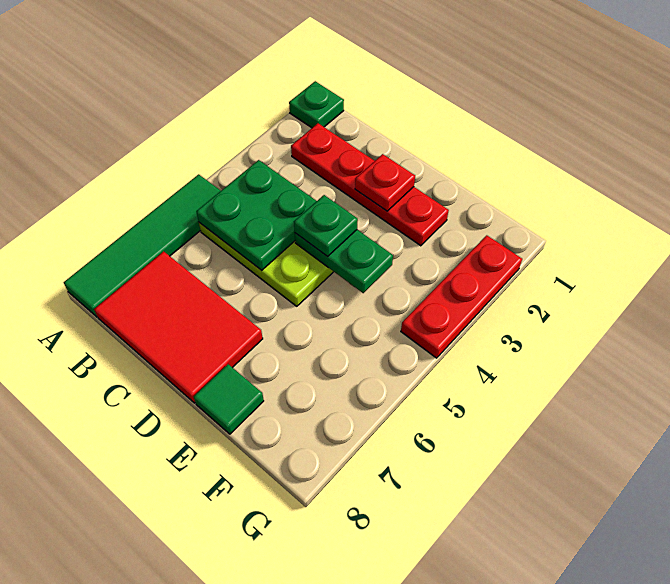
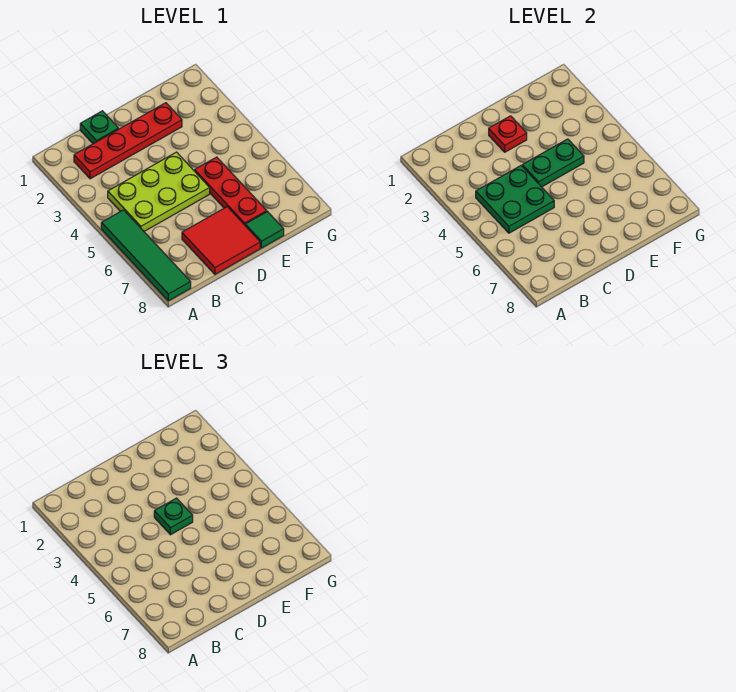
green 1x1 plate [289,81,344,128] -> green 1x1 plate moved to [80,111,119,144]
red 2x3 tile [94,251,263,403] -> red 2x2 tile [182,207,260,274]
red 1x3 plate [401,235,522,358] -> red 1x3 plate moved to [195,157,267,225]

